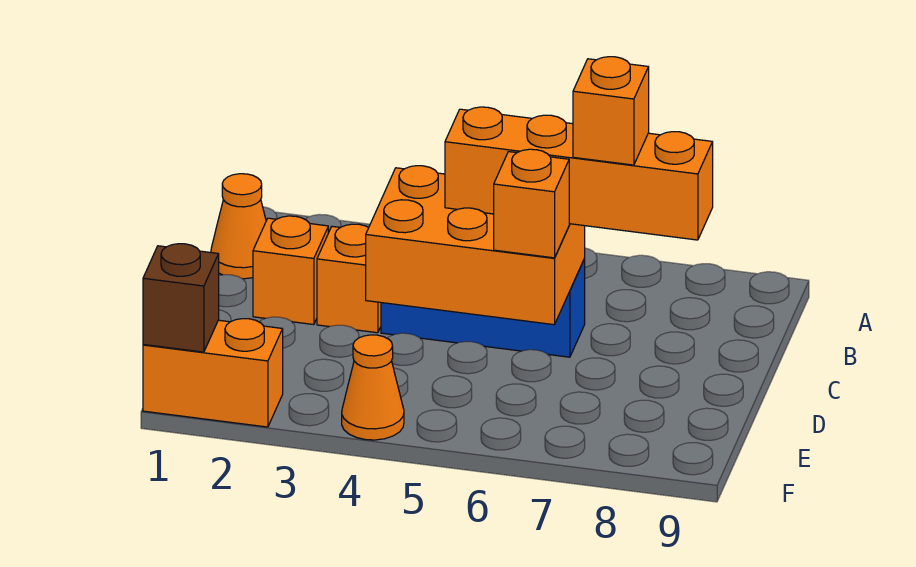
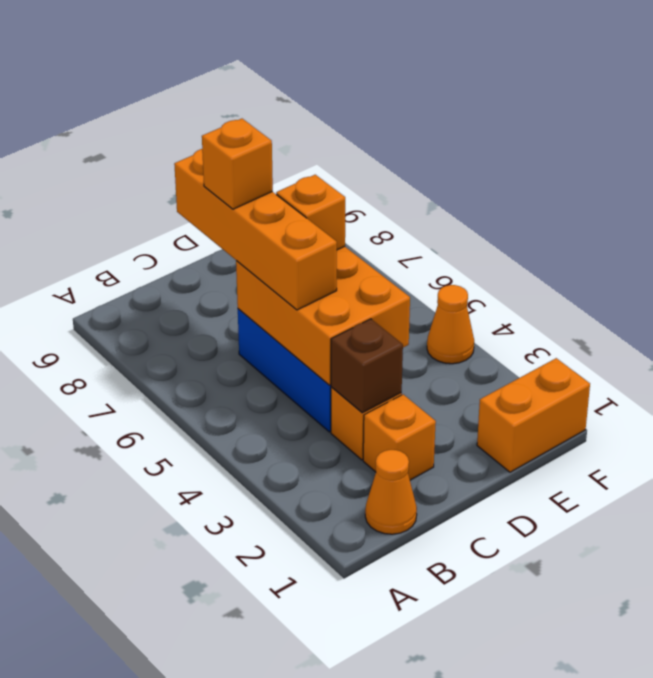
orange 1x2 brick [143,319,283,427] -> orange 1x2 brick turned to [477,358,590,472]
brown 1x1 brick [143,244,219,352] -> brown 1x1 brick moved to [331,319,403,413]

